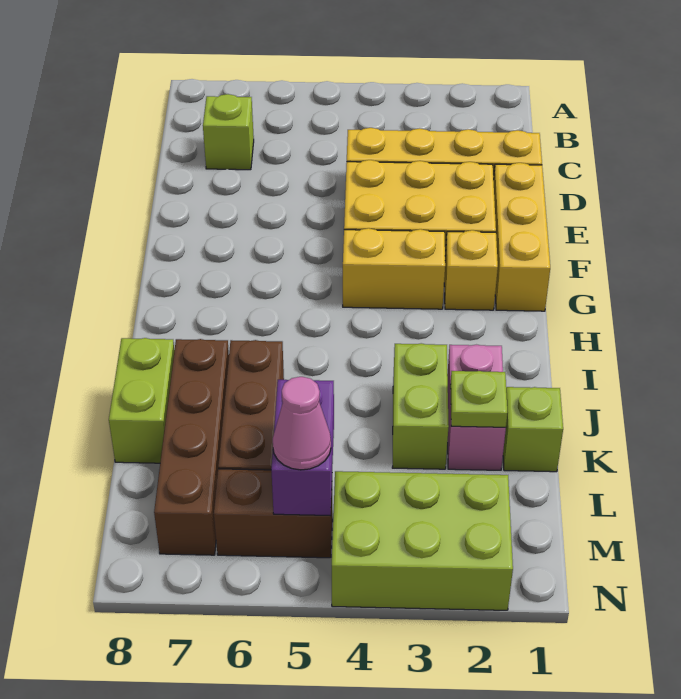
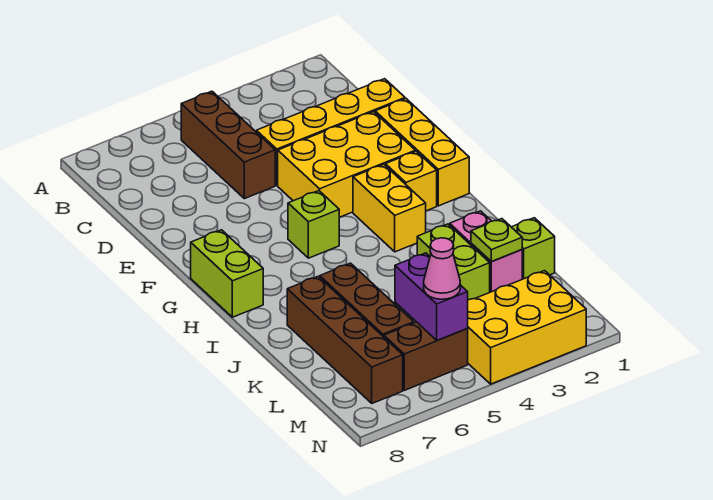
none -> brown 1x3 brick [181,91,275,199]
lime 1x1 brick [203,94,254,170] -> lime 1x1 brick moved to [288,191,339,258]
yellow 1x2 brick [343,228,445,309] -> yellow 1x2 brick turned to [353,165,426,252]
lime 1x2 brick [109,338,174,463] -> lime 1x2 brick moved to [191,230,263,317]
lime 2x3 brick [332,471,513,610] -> yellow 2x3 brick [467,271,586,384]

